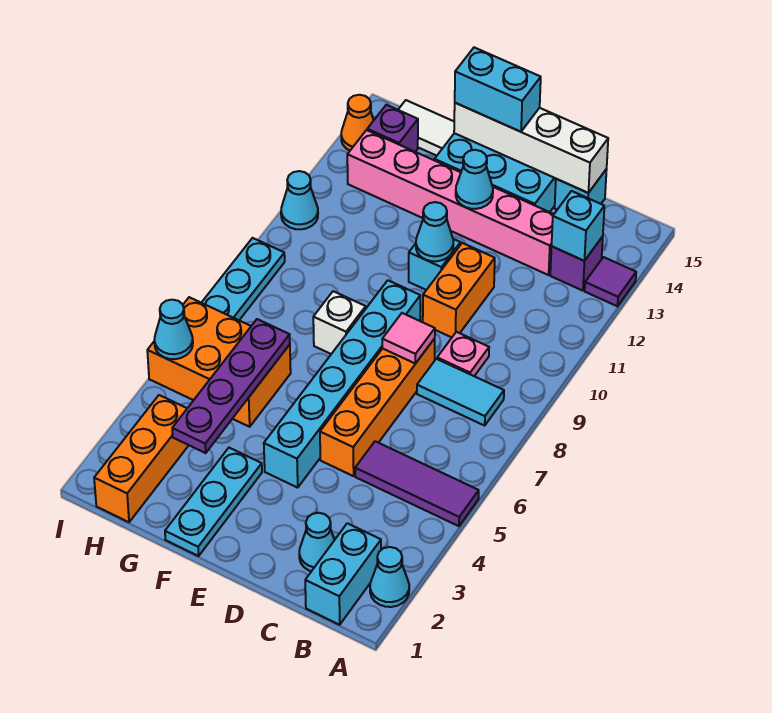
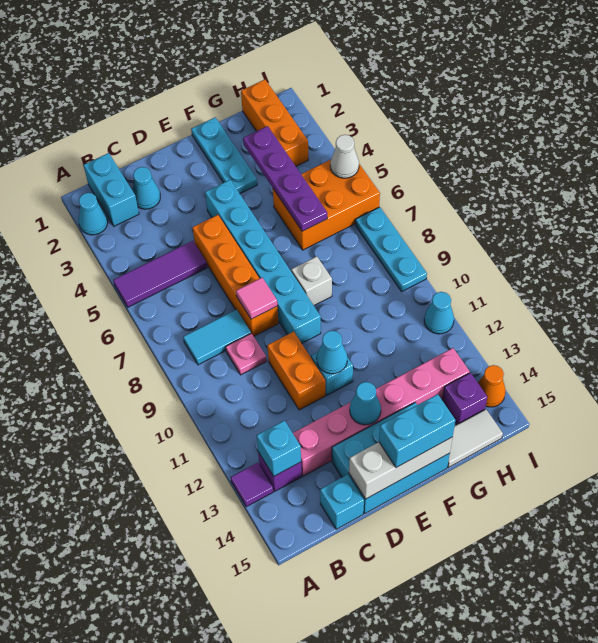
white 1x4 brick [454,103,608,193] -> white 1x3 brick [349,437,453,499]
cyan 1x1 cone [154,300,193,359] -> white 1x1 cone [330,135,359,178]

